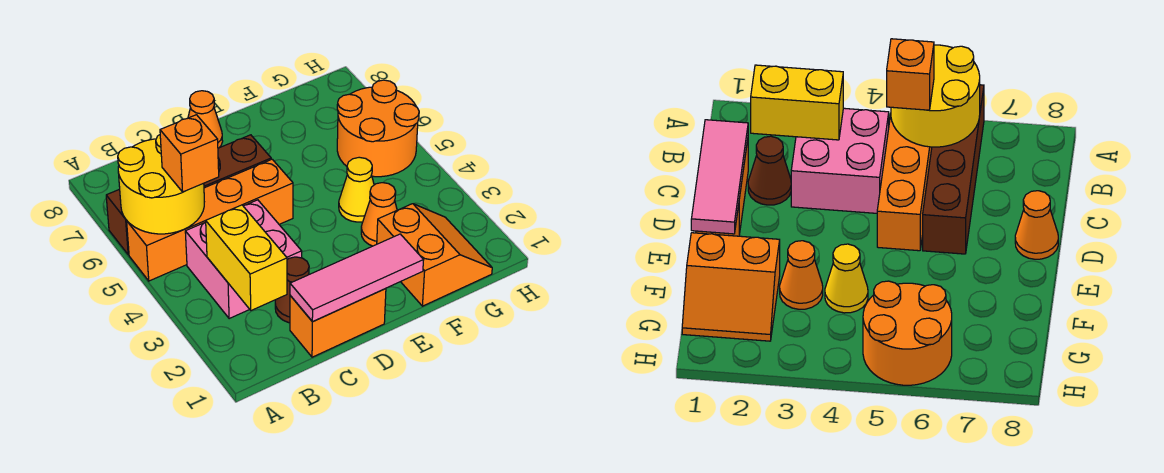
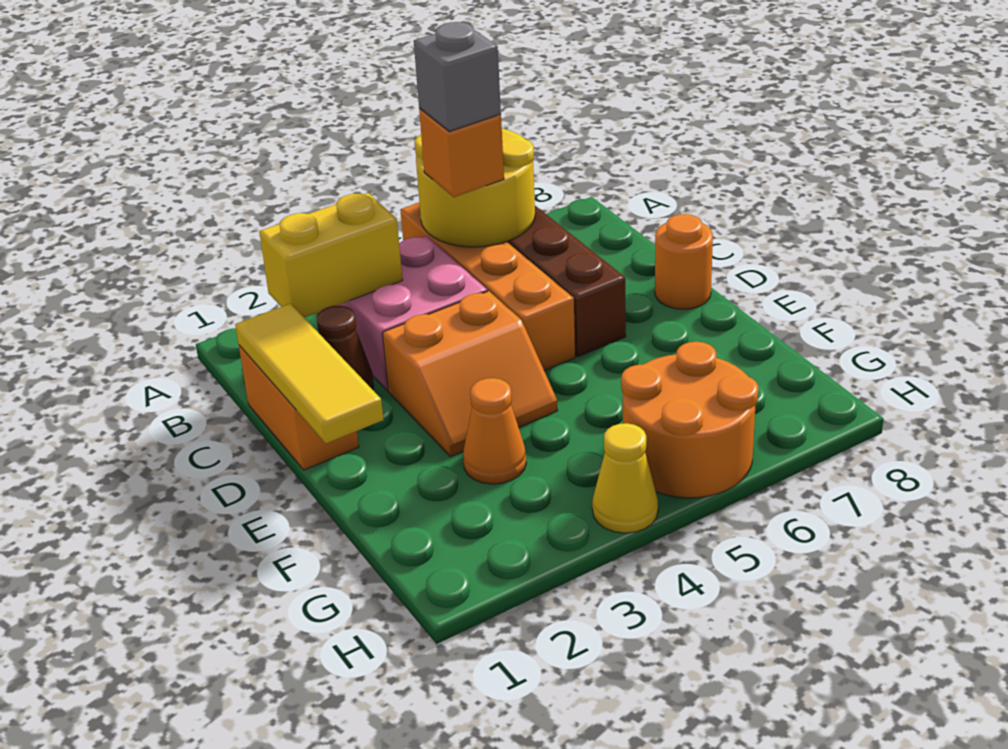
none -> grey 1x1 brick [414,22,501,132]
pink 1x3 tile [290,234,423,322] -> yellow 1x3 tile [235,304,384,443]
orange 1x1 cone [188,91,223,148] -> orange 1x1 round brick [655,214,713,309]
orange 2x2 slope [377,204,492,306] -> orange 2x2 slope moved to [382,291,557,457]
yellow 1x1 cone [339,157,374,222] -> yellow 1x1 cone moved to [592,423,658,533]

